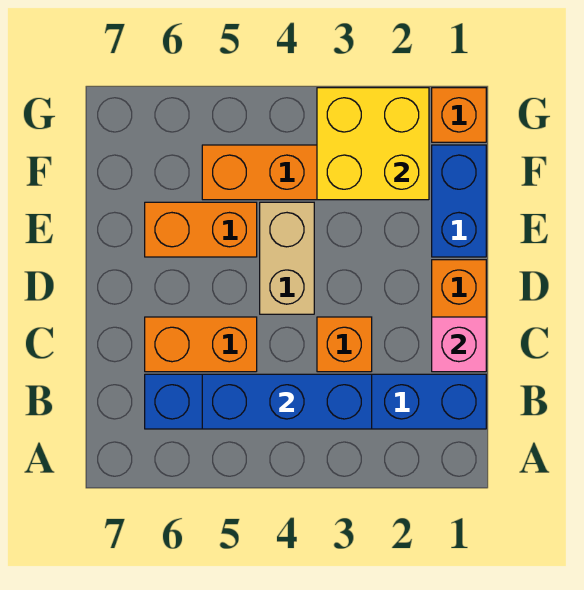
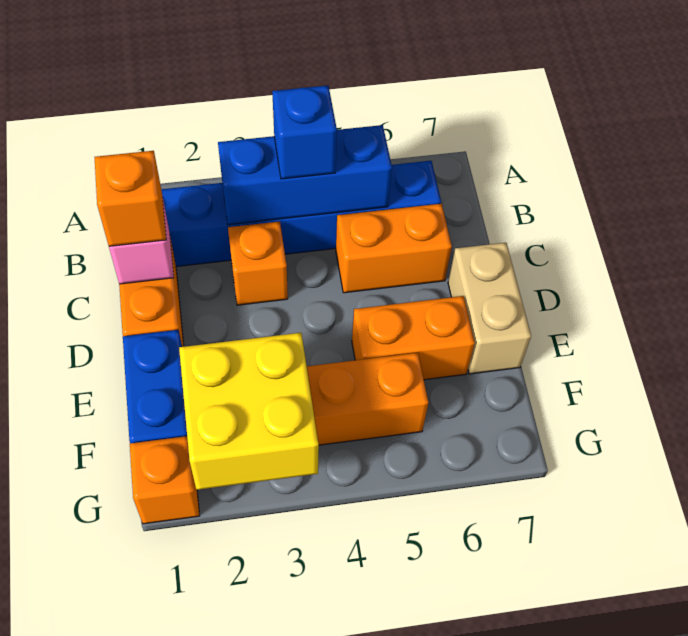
none -> blue 1x1 brick [272,85,337,179]
none -> orange 1x1 brick [95,151,166,246]
tan 1x2 brick [260,202,314,314] -> tan 1x2 brick moved to [448,243,531,374]

